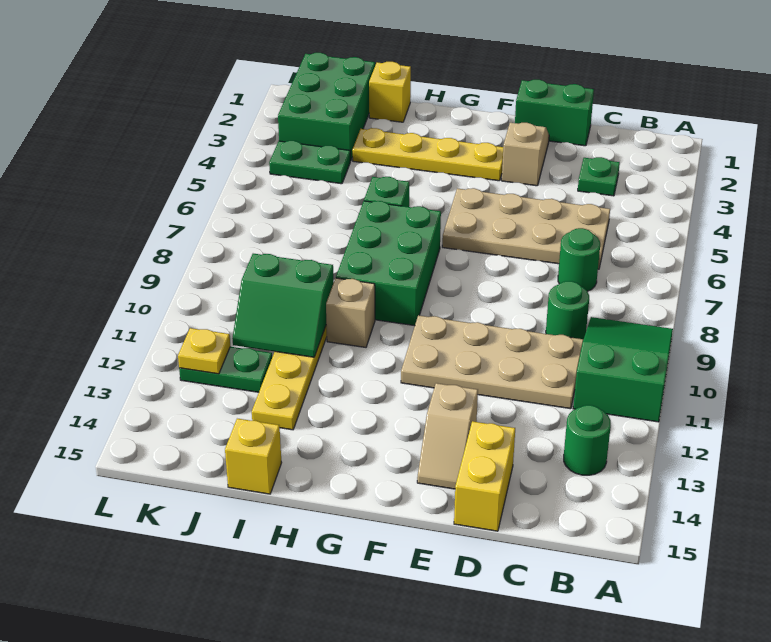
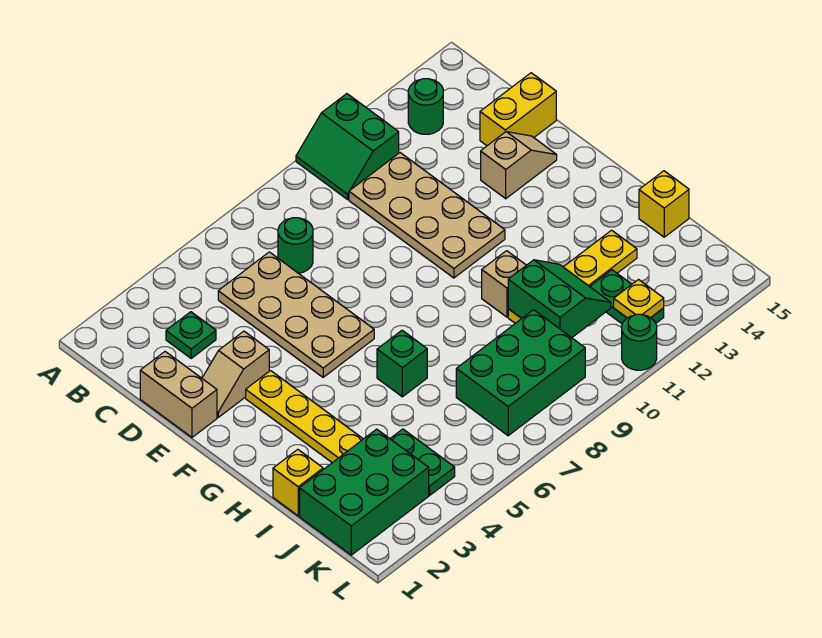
green 2x3 slope [573,317,673,422] -> green 2x2 slope [296,94,399,199]
green 1x1 round brick [546,281,589,339] -> green 1x1 round brick moved to [622,314,657,370]
green 1x2 brick [515,80,594,146] -> tan 1x2 brick [140,352,217,437]
green 2x3 brick [336,201,441,326] -> green 2x3 brick moved to [456,310,585,436]

